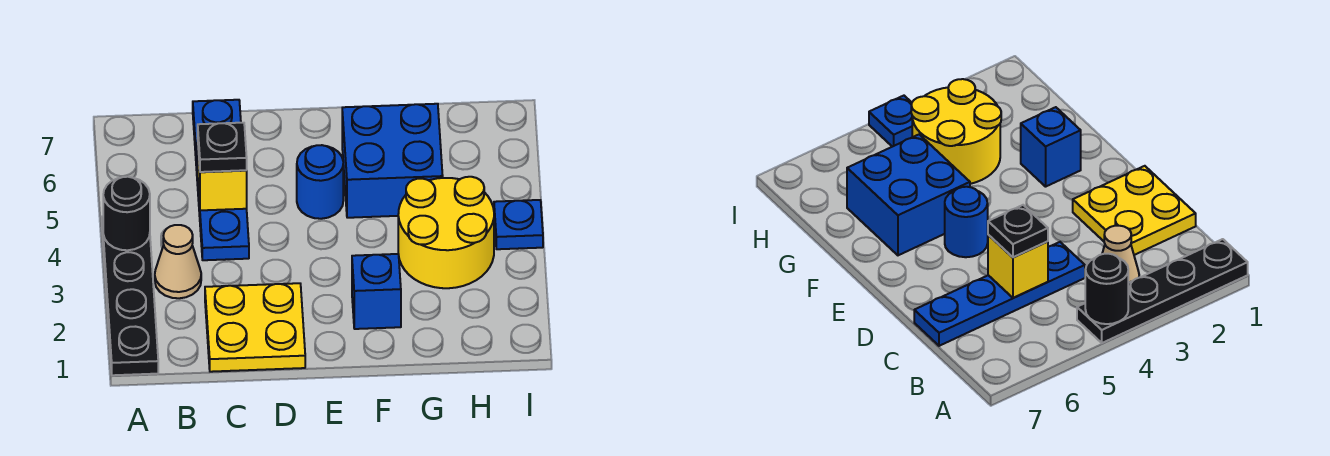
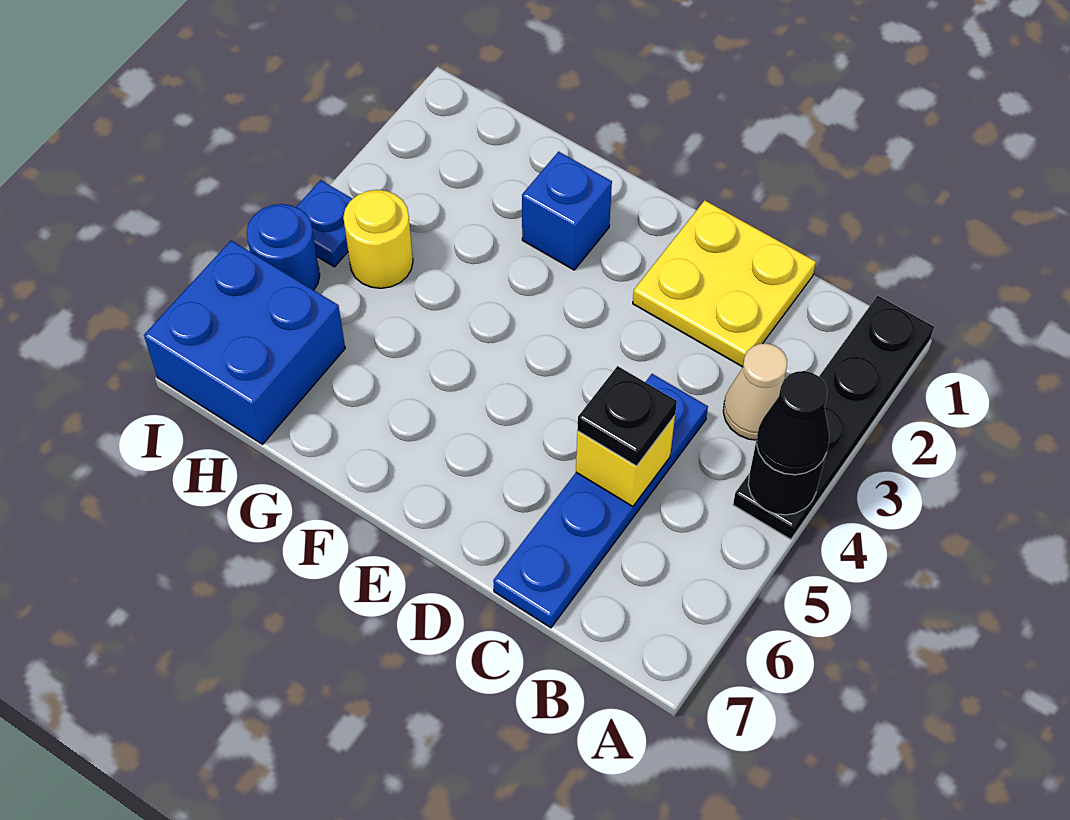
none -> black 1x1 cone [757,371,829,475]
blue 1x1 round brick [297,145,343,219] -> blue 1x1 round brick moved to [247,204,320,290]
blue 2x2 brick [342,104,443,218] -> blue 2x2 brick moved to [144,241,345,444]
yellow 2x2 round brick [398,177,494,288] -> yellow 1x1 round brick [343,190,413,288]

